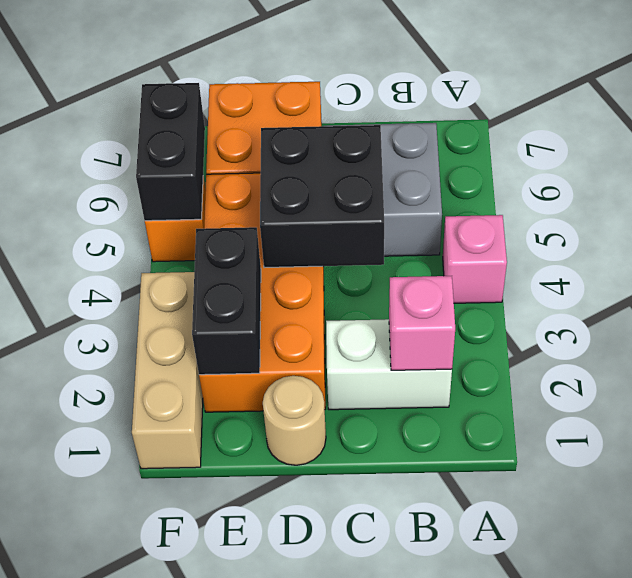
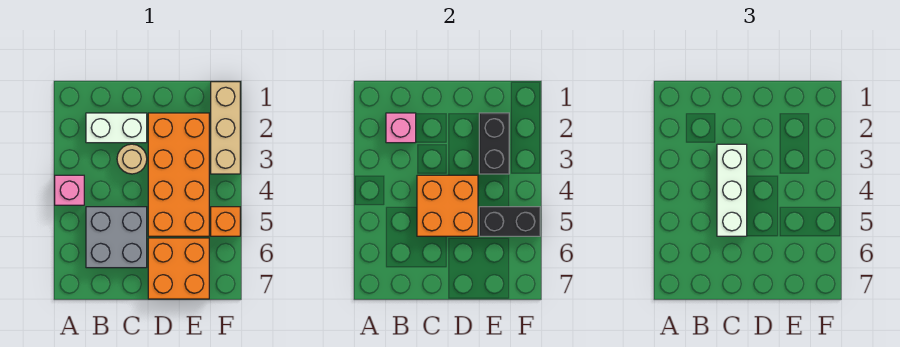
none -> white 1x3 brick [717,144,747,236]
black 2x2 brick [260,125,384,268] -> orange 2x2 brick [417,175,478,236]
tan 1x1 round brick [263,376,326,465] -> tan 1x1 round brick moved to [117,144,147,174]
black 1x2 brick [136,83,205,221] -> black 1x2 brick turned to [479,207,540,236]

